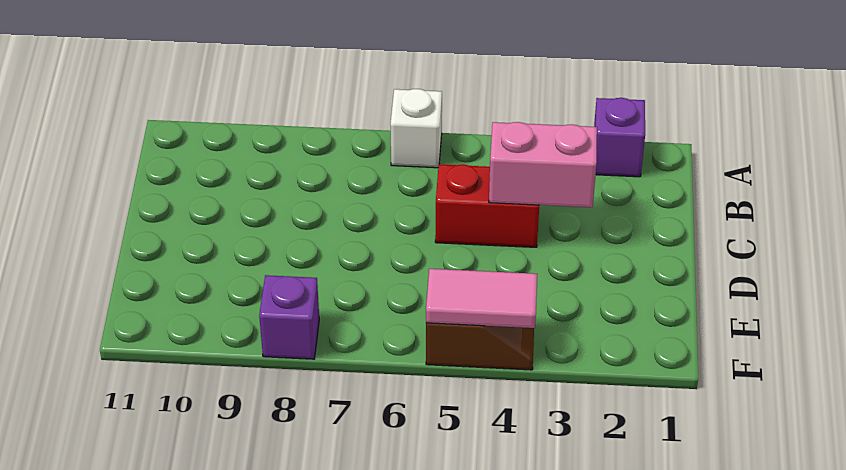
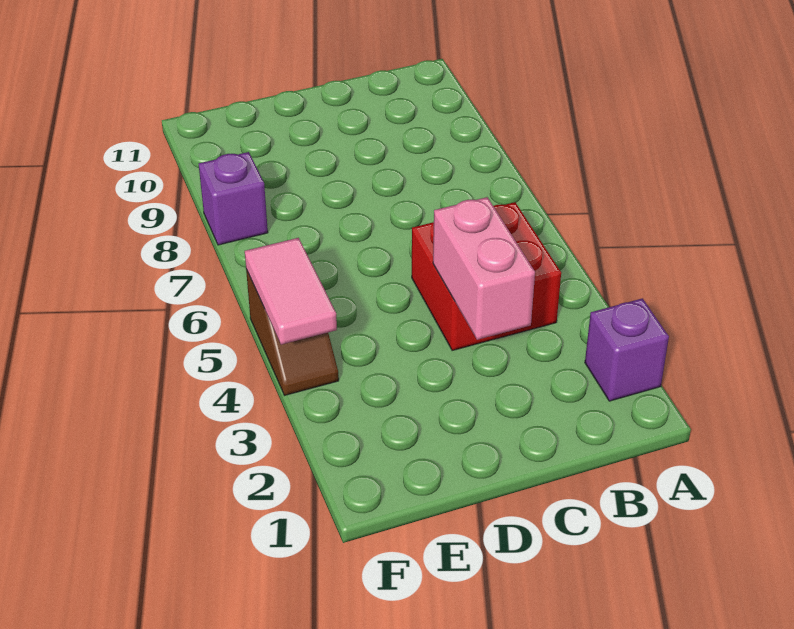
white 1x1 brick [390,89,442,168] -> none
red 1x2 brick [435,164,539,247] -> red 2x2 brick [412,202,561,350]

